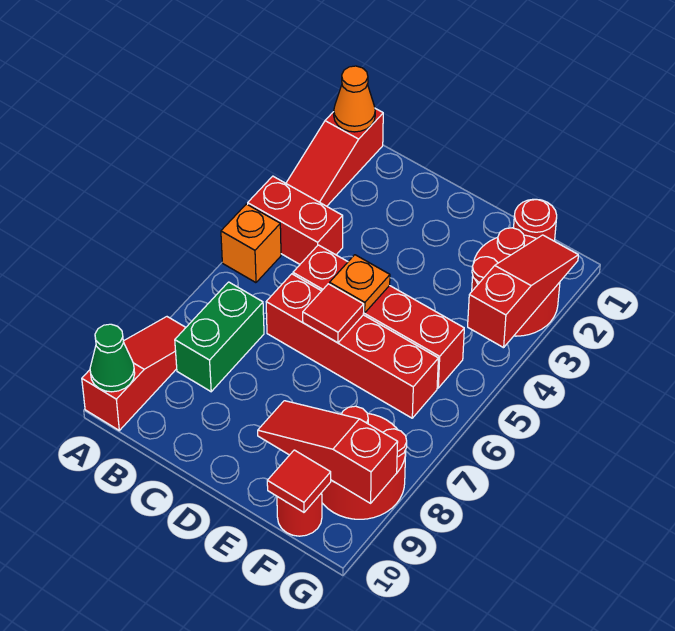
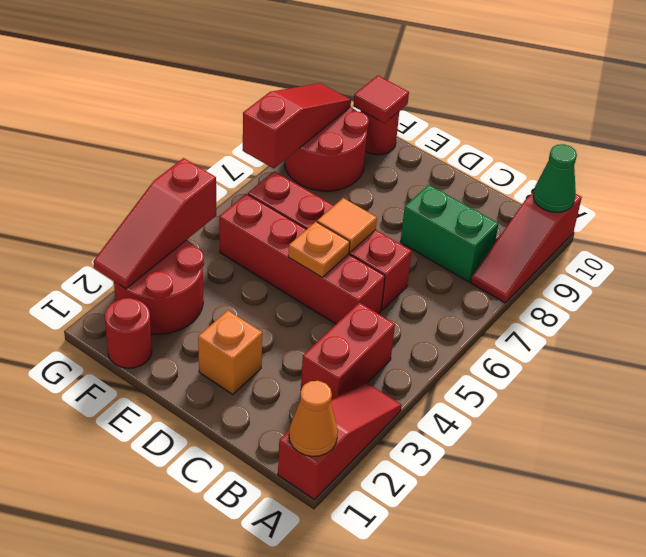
red 1x2 brick [248,176,343,264] -> red 1x2 brick turned to [301,303,395,399]
orange 1x1 brick [221,204,281,283] -> orange 1x1 brick moved to [198,311,262,394]
green 1x2 brick [175,282,264,392] -> green 1x2 brick turned to [400,185,499,282]
red 1x1 tile [303,284,364,343] -> orange 1x1 tile [317,198,377,252]
red 1x3 slope [258,401,398,503] -> red 1x3 slope turned to [243,83,351,169]

